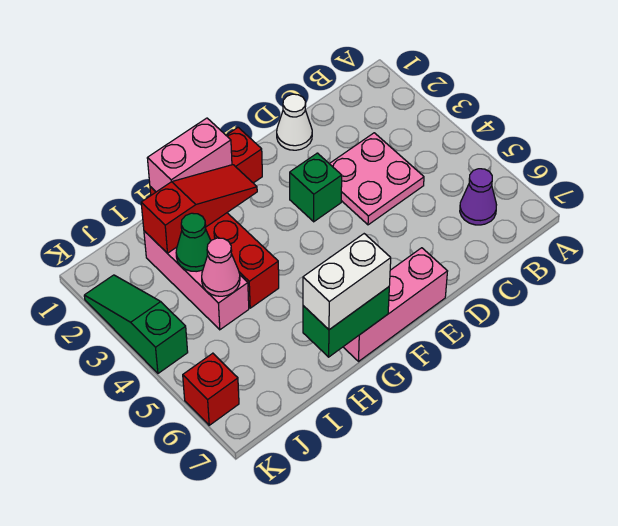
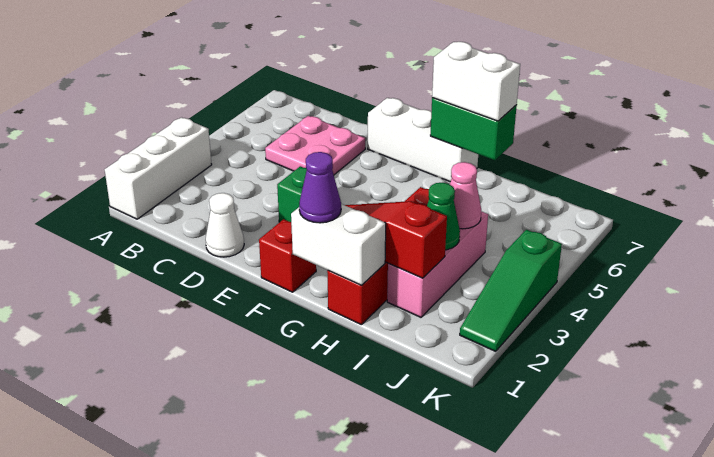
none -> white 1x3 brick [105,117,212,219]
purple 1x1 cone [460,169,496,225] -> purple 1x1 cone moved to [299,152,341,223]
pink 2x2 plate [329,133,424,225] -> pink 2x2 plate moved to [265,116,365,175]
pink 1x3 brick [344,248,448,361] -> white 1x3 brick [368,98,478,182]
pink 1x2 brick [147,118,232,192] -> white 1x2 brick [291,204,386,285]
red 1x1 brick [183,353,239,425] -> none

